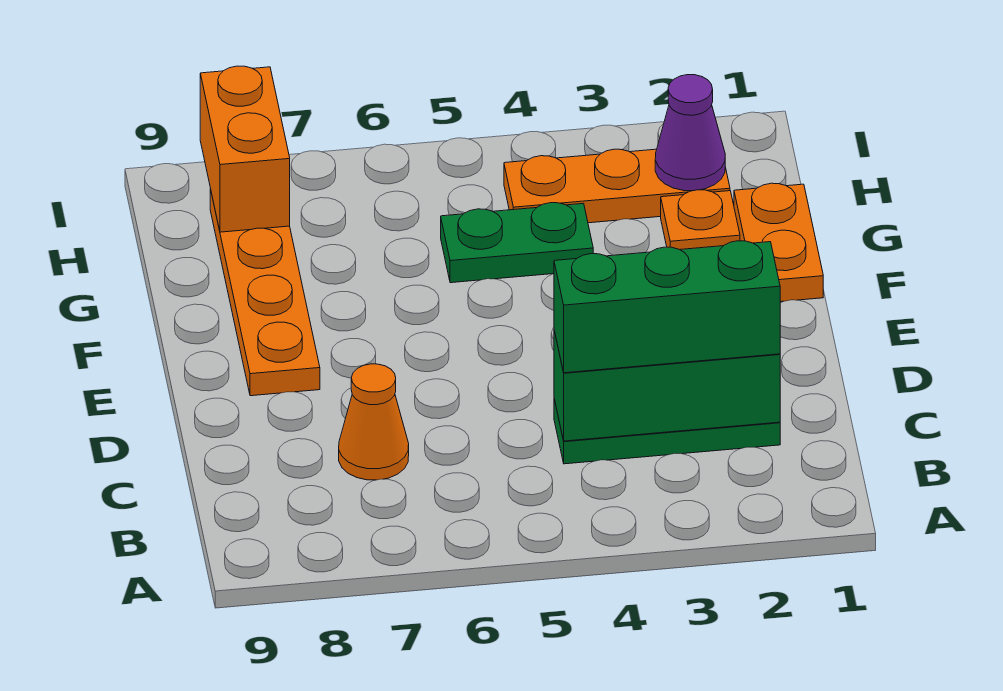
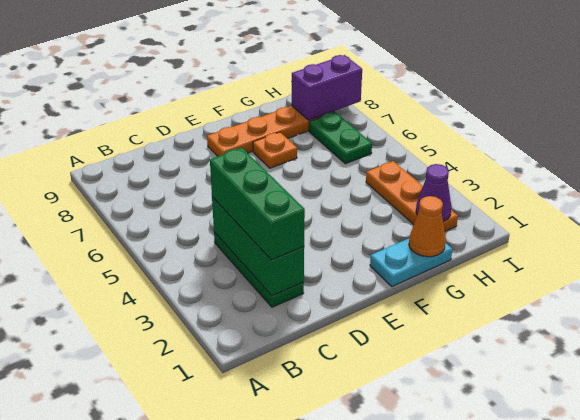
orange 1x1 cone [339,364,409,480] -> orange 1x1 cone moved to [409,196,446,257]
orange 1x2 plate [734,183,823,302] -> cyan 1x2 plate [370,238,452,286]
orange 1x1 plate [661,190,740,250] -> orange 1x1 plate moved to [253,132,297,168]
green 1x2 plate [441,203,593,283] -> green 1x2 plate moved to [309,112,372,164]
orange 1x2 brick [200,66,290,232] -> purple 1x2 brick [292,55,362,120]

